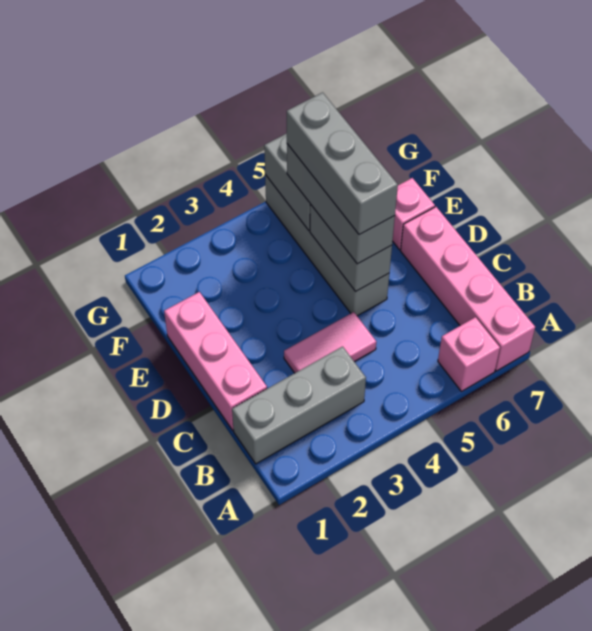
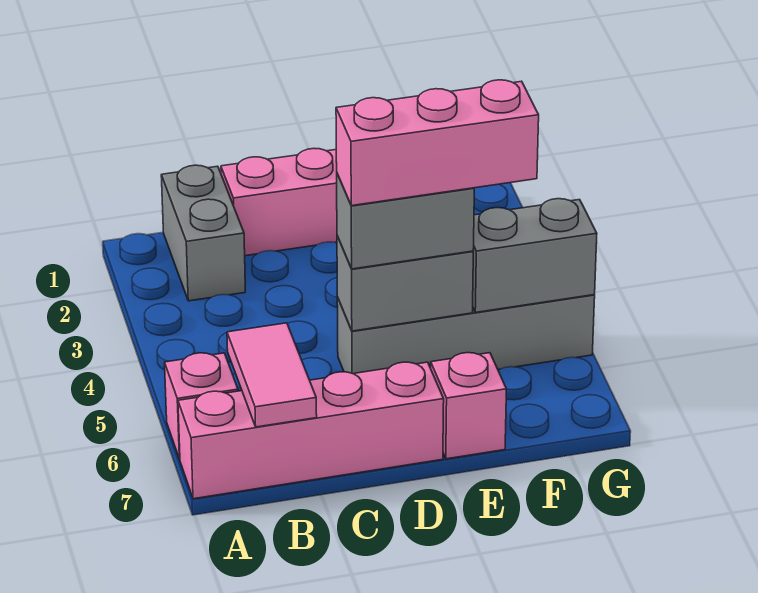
grey 1x3 brick [232,346,366,464] -> grey 1x2 brick [161,165,245,301]
pink 1x2 tile [284,312,376,373] -> pink 1x2 tile moved to [227,323,317,427]
grey 1x3 brick [287,144,395,264] -> grey 1x2 brick [337,174,474,269]
grey 1x3 brick [287,92,398,235] -> pink 1x3 brick [336,80,539,206]

